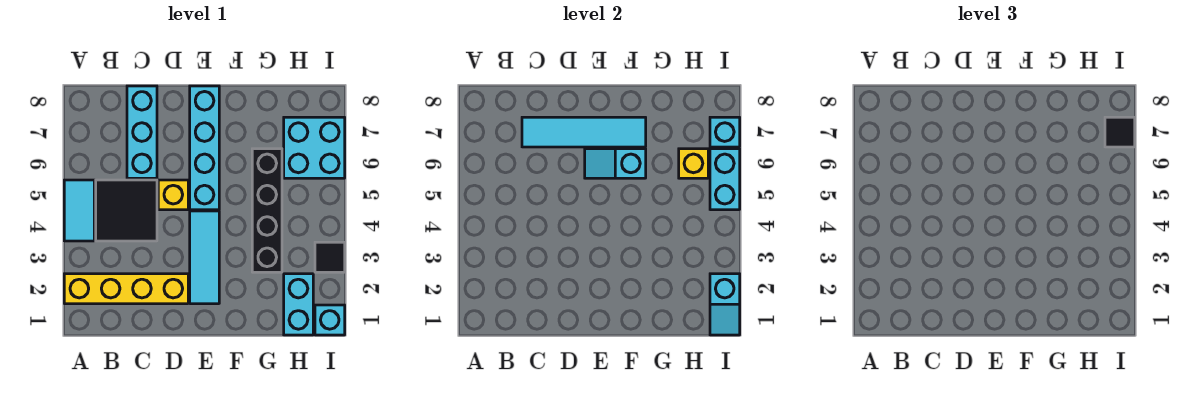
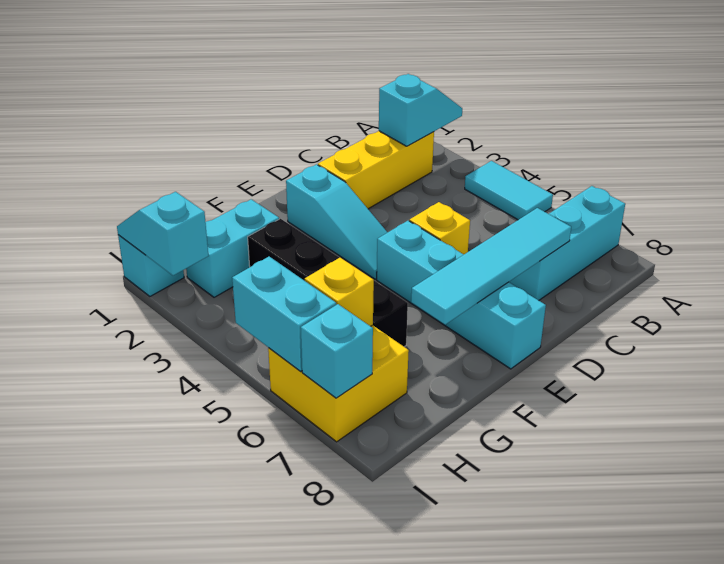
yellow 1x4 brick [64,274,188,304] -> yellow 1x3 brick [318,131,434,209]
black 2x2 tile [96,180,157,241] -> none
cyan 1x3 brick [127,86,157,178] -> cyan 1x3 brick turned to [509,186,625,300]
cyan 1x3 tile [190,211,219,304] -> cyan 1x3 slope [286,164,387,279]
cyan 1x2 slope [585,149,646,178] -> cyan 1x2 slope moved to [379,74,462,146]
cyan 1x2 brick [284,274,313,335] -> cyan 1x2 brick turned to [186,199,279,297]
cyan 2x2 brick [284,117,345,178] -> yellow 2x2 brick [268,325,409,442]
black 1x1 tile [315,242,345,272] -> none
black 1x1 tile [1105,117,1135,147] -> none

